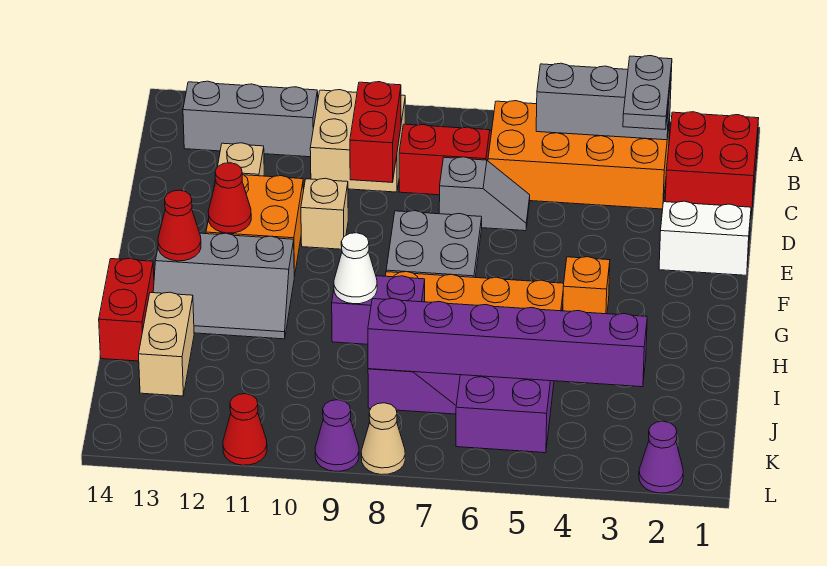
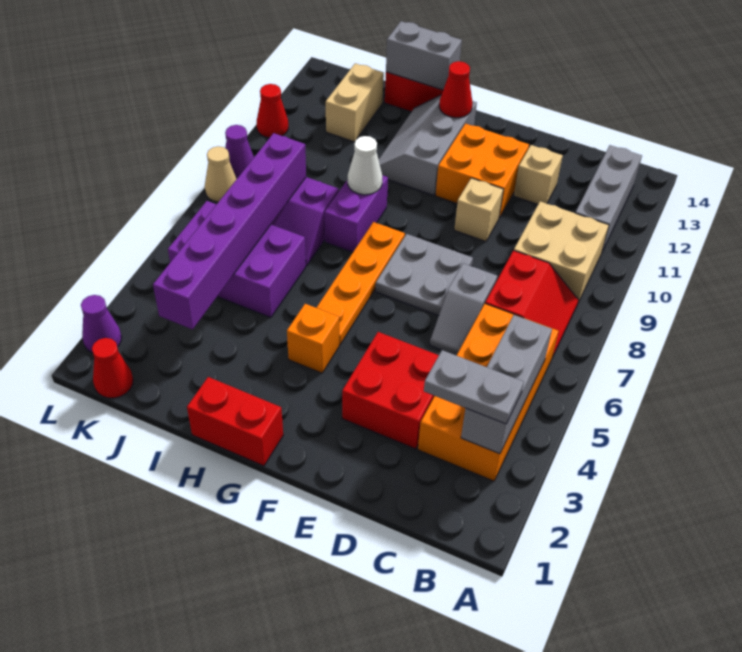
red 2x2 brick [665,112,759,215] -> red 2x2 brick moved to [342,332,439,449]
red 1x2 brick [350,82,401,182] -> red 1x2 brick moved to [187,377,283,466]
white 1x2 brick [659,201,751,275] -> none
red 1x1 cone [208,163,251,233] -> red 1x1 cone moved to [92,338,133,398]
none -> grey 1x2 brick [386,21,462,90]
tan 1x2 brick [139,292,194,396] -> tan 1x2 brick turned to [326,63,384,142]

